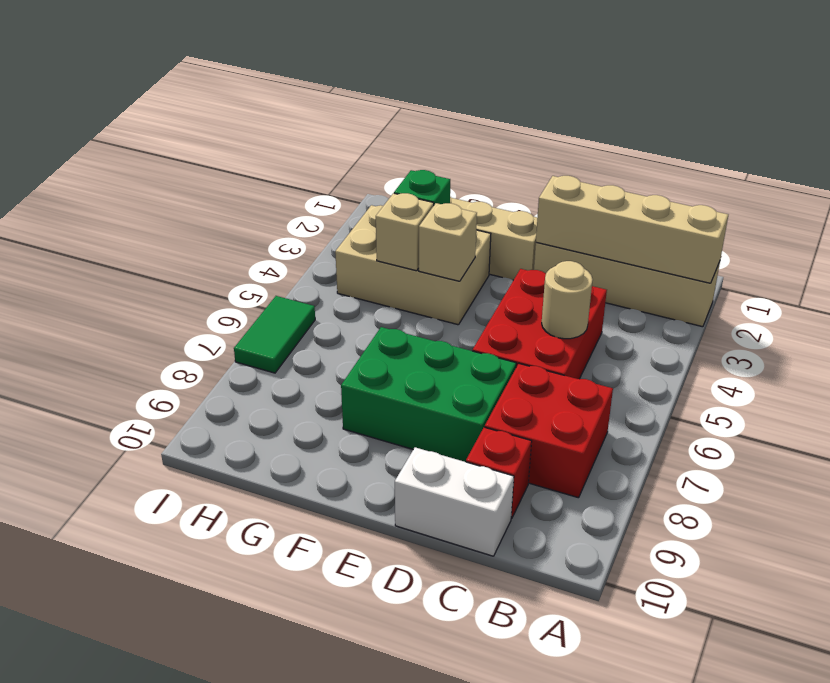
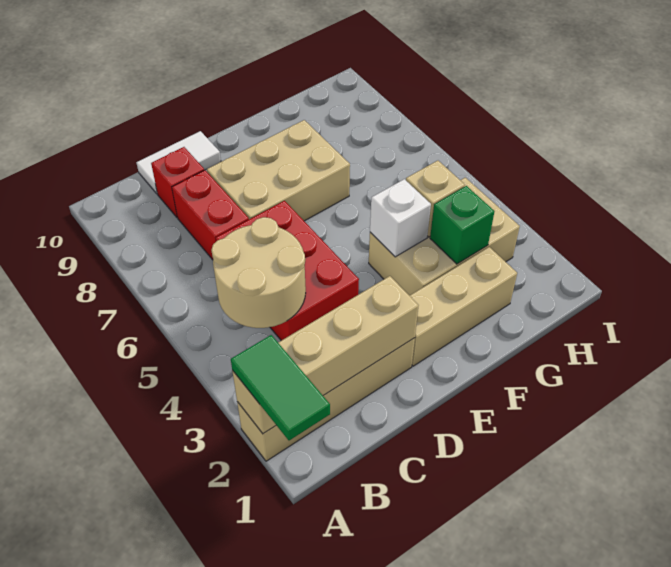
red 2x2 brick [485,364,613,498] -> red 1x2 brick [172,170,249,260]
tan 1x1 round brick [542,261,593,339] -> tan 2x2 round brick [211,217,306,328]
white 1x2 brick [395,447,514,556] -> white 1x2 tile [136,131,221,194]
green 2x3 brick [341,327,516,462] -> tan 2x3 brick [207,120,350,221]
tan 1x1 brick [419,203,477,281] -> white 1x1 brick [370,179,431,257]
green 1x2 tile [234,296,315,373] -> green 1x2 tile moved to [231,335,330,440]

